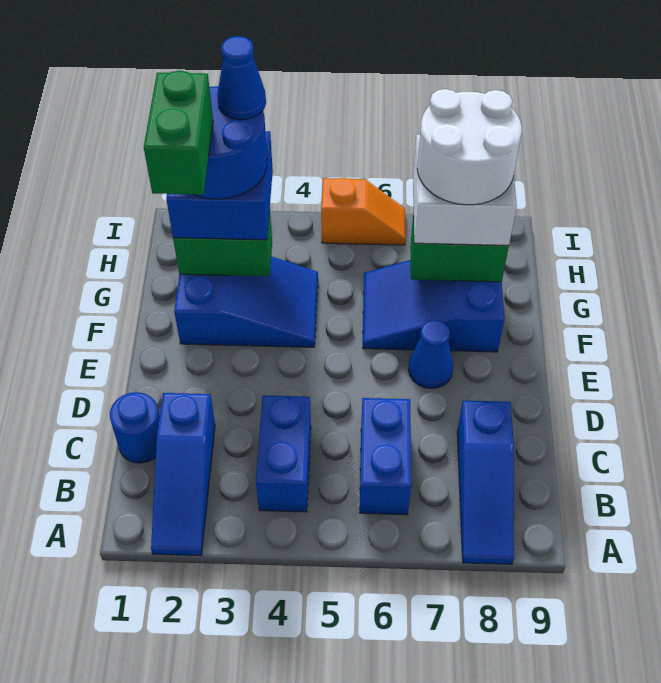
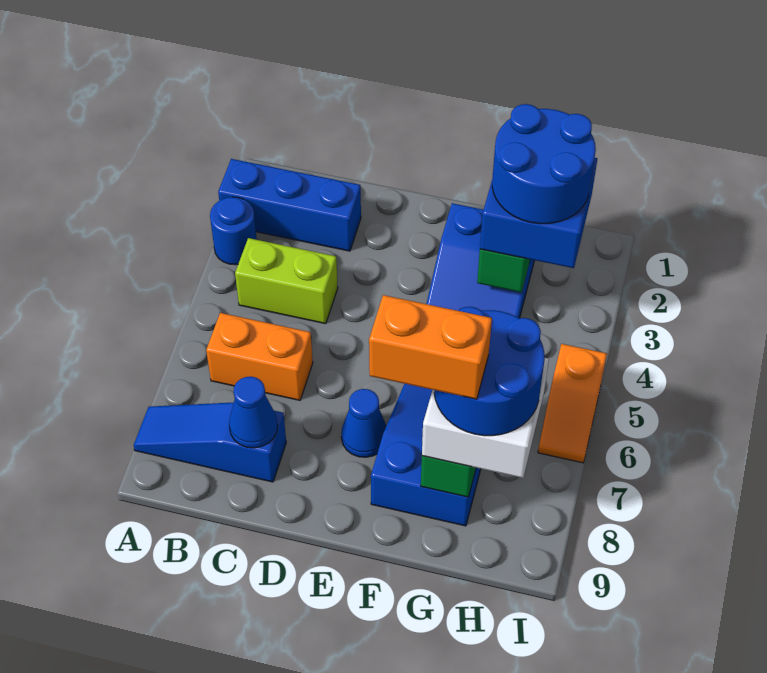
blue 1x3 slope [151,393,215,556] -> blue 1x3 brick [218,159,361,251]
blue 1x2 brick [256,395,311,512] -> lime 1x2 brick [235,238,338,324]
blue 1x2 brick [360,398,411,515] -> orange 1x2 brick [206,313,313,400]
blue 1x1 round brick [110,392,160,463] -> blue 1x1 round brick moved to [210,197,257,265]
green 1x2 brick [144,71,213,195] -> none
none -> orange 1x2 brick [369,295,492,399]
white 2x2 round brick [417,89,522,205] -> blue 2x2 round brick [434,307,545,436]
blue 1x1 cone [217,36,266,120] -> blue 1x1 cone moved to [229,377,278,448]

